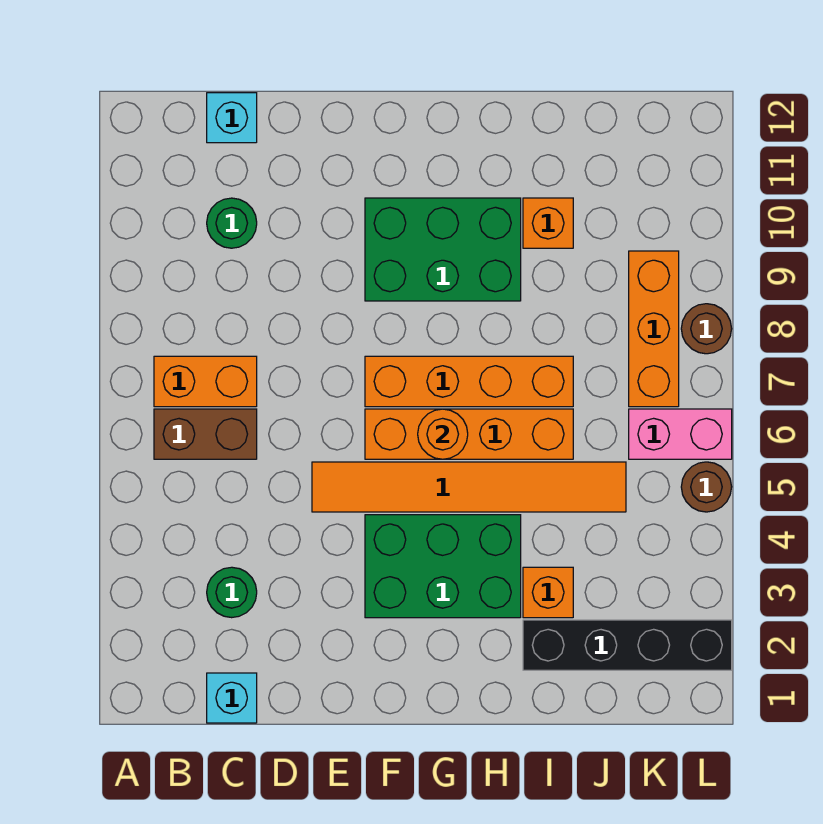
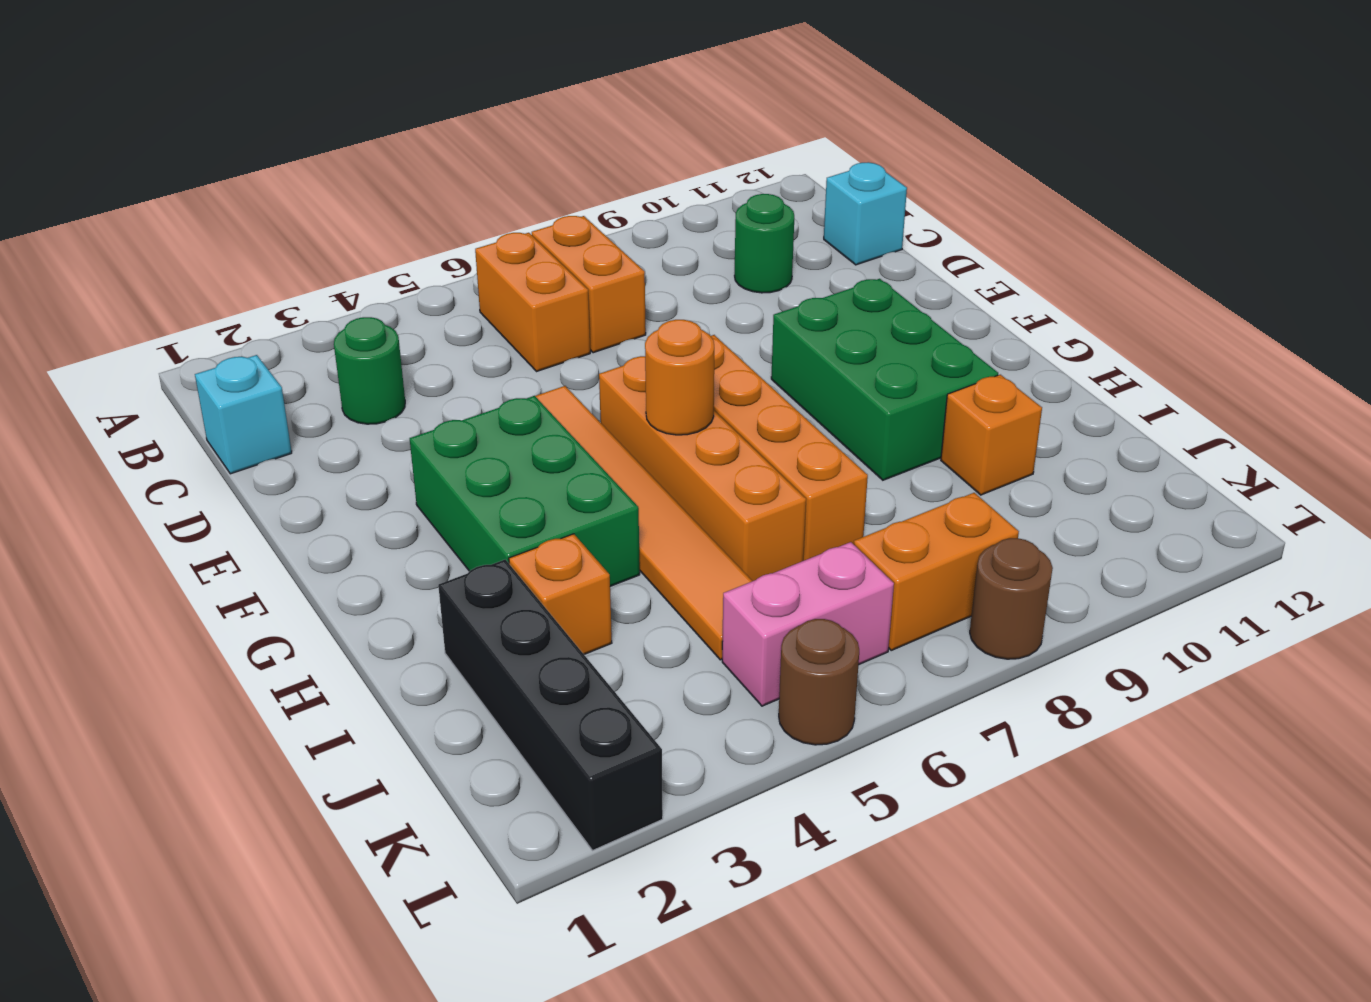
brown 1x2 brick [154,409,257,459] -> orange 1x2 brick [475,233,590,372]
pink 1x2 brick [629,409,732,459] -> pink 1x2 brick turned to [722,542,894,706]
orange 1x3 brick [629,251,679,407] -> orange 1x2 brick [854,493,1019,651]

